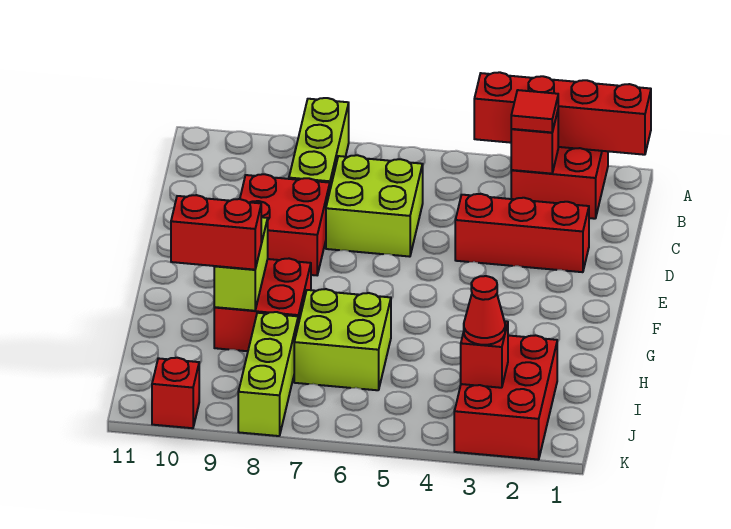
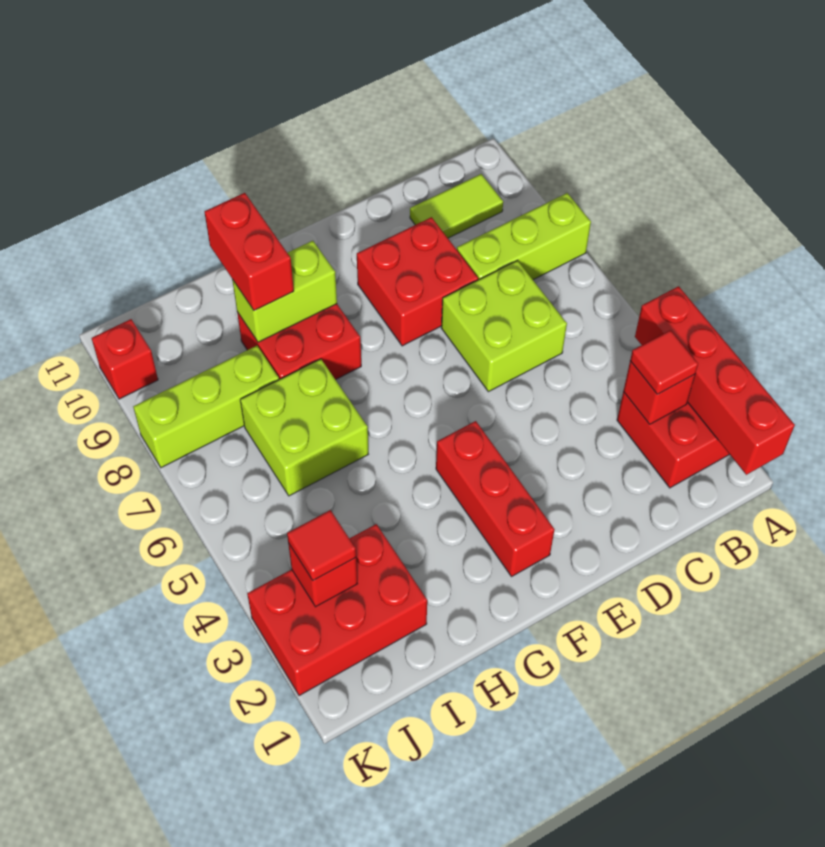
none -> lime 1x2 tile [410,174,503,238]
red 1x3 brick [455,194,589,272] -> red 1x3 brick moved to [436,421,555,576]
red 1x1 cone [464,276,505,345] -> red 1x1 tile [287,510,356,580]

